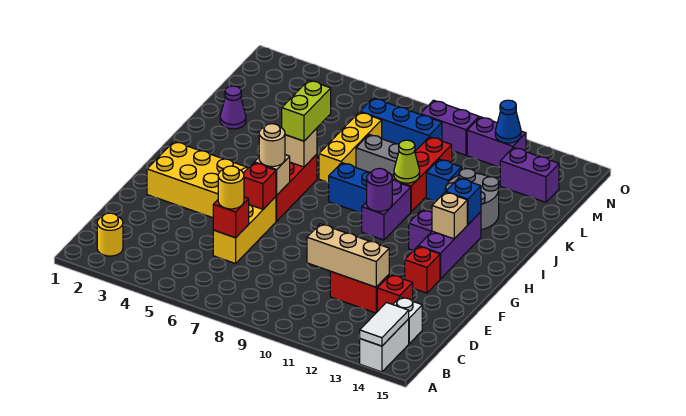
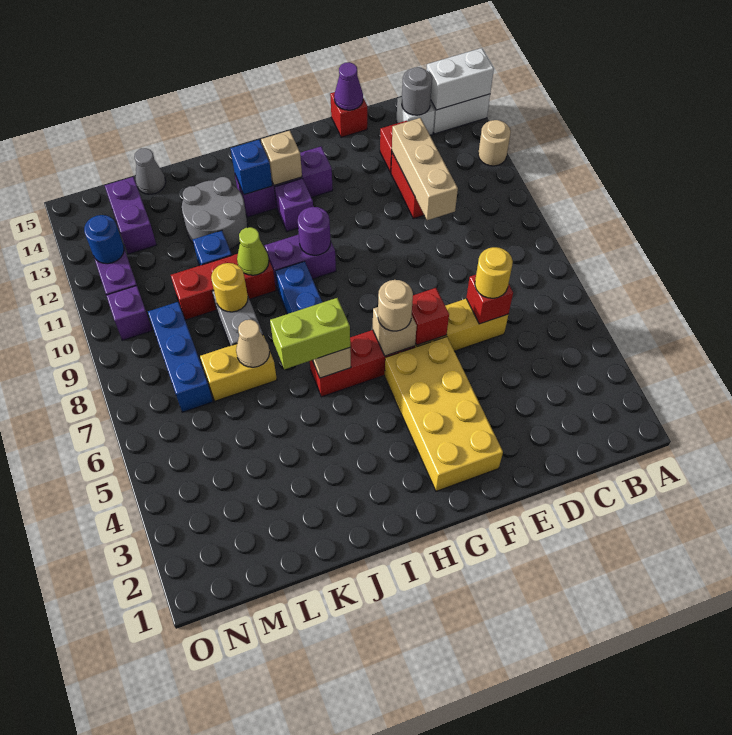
none -> tan 1x1 round brick [478,120,511,166]
white 1x2 tile [360,303,409,346] -> white 1x2 brick [427,48,494,110]
yellow 1x1 round brick [97,213,123,256] -> yellow 1x1 round brick moved to [211,263,248,312]
none -> grey 1x1 round brick [402,67,432,115]
red 1x1 brick [405,246,440,293] -> red 1x1 brick moved to [330,92,367,137]
yellow 1x3 brick [319,112,382,183] -> yellow 1x2 brick [200,335,277,401]
purple 1x1 cone [220,86,246,129] -> purple 1x1 cone moved to [334,62,363,110]
none -> tan 1x1 cone [236,320,270,367]
none -> grey 1x1 cone [135,148,166,194]
purple 1x2 brick [420,100,479,155] -> purple 1x1 brick [106,286,152,340]
blue 1x1 cone [495,100,521,143] -> blue 1x1 round brick [84,215,124,264]

